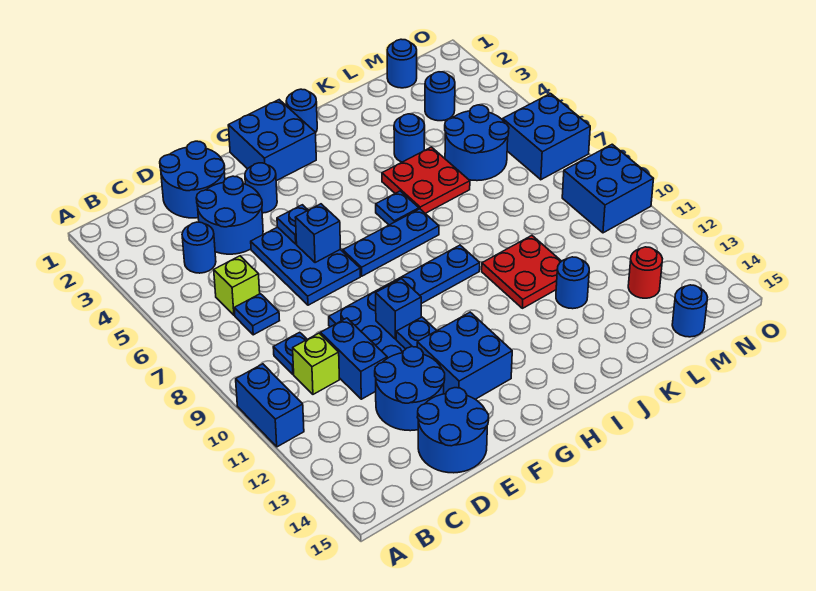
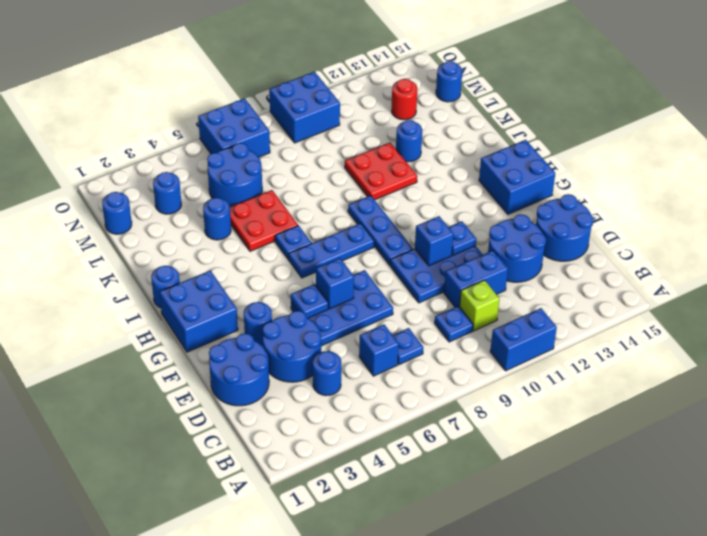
lime 1x1 brick [214,256,260,315] -> blue 1x1 brick [359,324,399,376]
blue 2x2 brick [417,312,512,399] -> blue 2x2 brick moved to [479,140,555,214]
blue 1x3 plate [343,209,439,276] -> blue 1x3 plate turned to [289,223,374,278]

